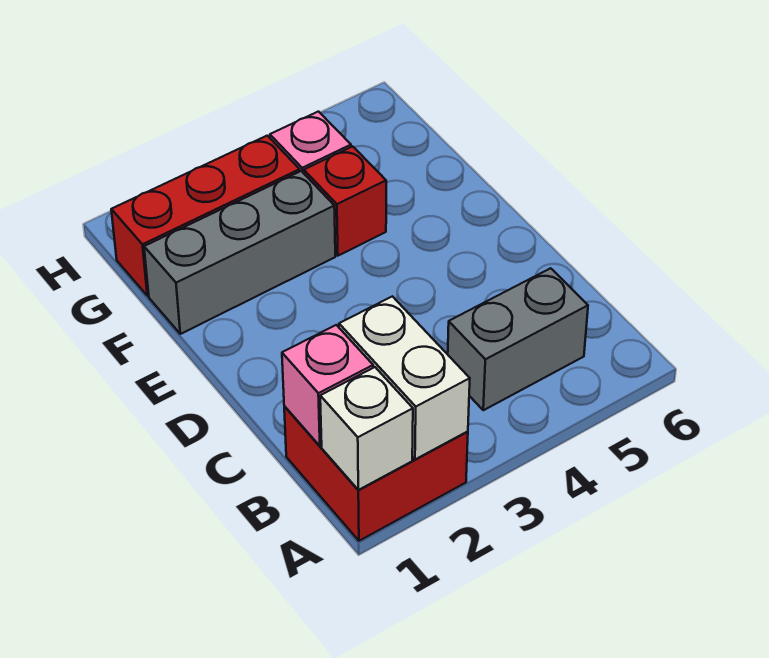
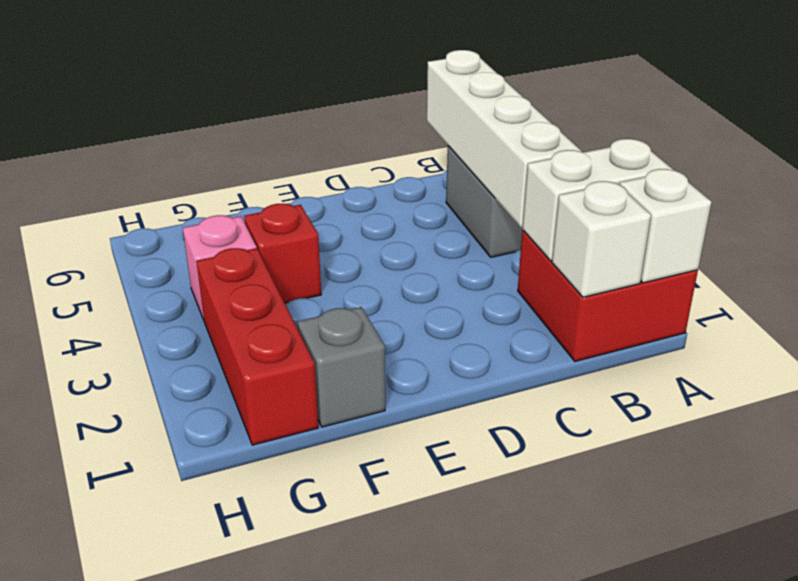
pink 1x1 brick [282,325,373,446] -> white 1x1 brick [552,181,651,297]
none -> white 1x4 brick [427,50,582,228]
grey 1x3 brick [144,171,335,334] -> grey 1x1 brick [298,307,385,427]

